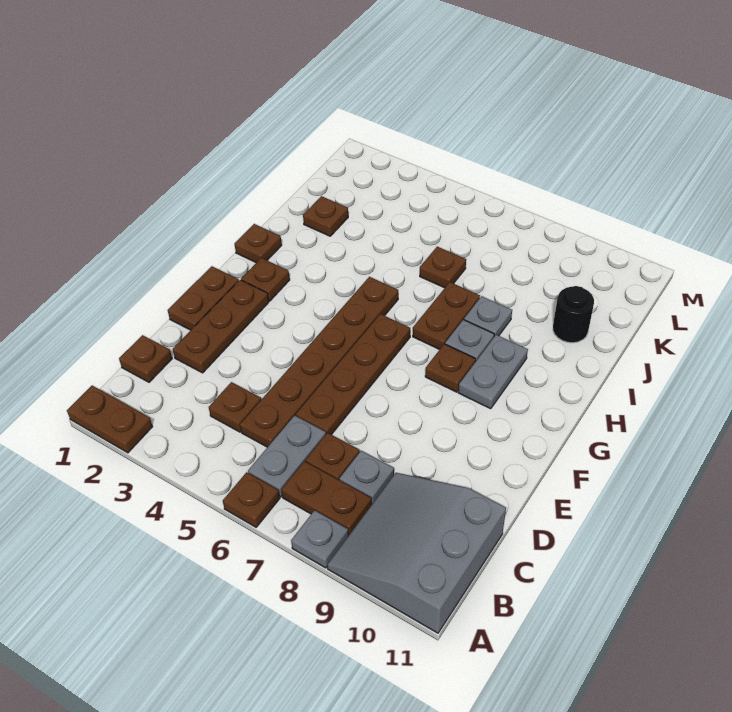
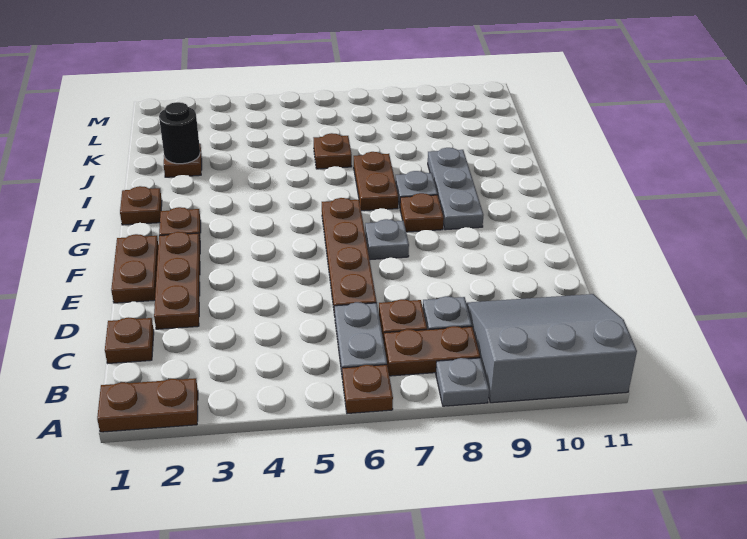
grey 3x3 slope [327,473,506,633] -> grey 3x3 slope turned to [466,294,637,403]
brown 1x1 plate [209,382,261,432] -> none
brown 1x6 plate [240,277,398,447] -> none
grey 1x2 plate [458,335,528,409] -> grey 1x3 plate [428,148,483,230]
grey 1x1 plate [464,296,512,336] -> grey 1x1 plate moved to [365,219,409,260]
black 1x1 round brick [553,286,594,343] -> black 1x1 round brick moved to [159,102,200,164]

